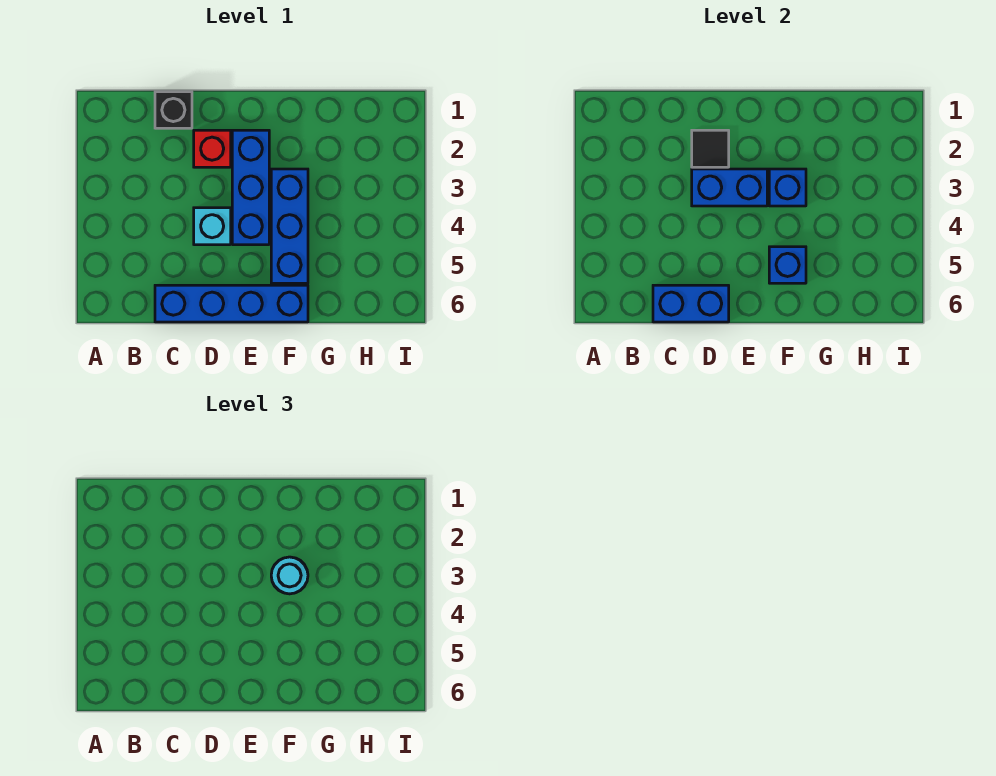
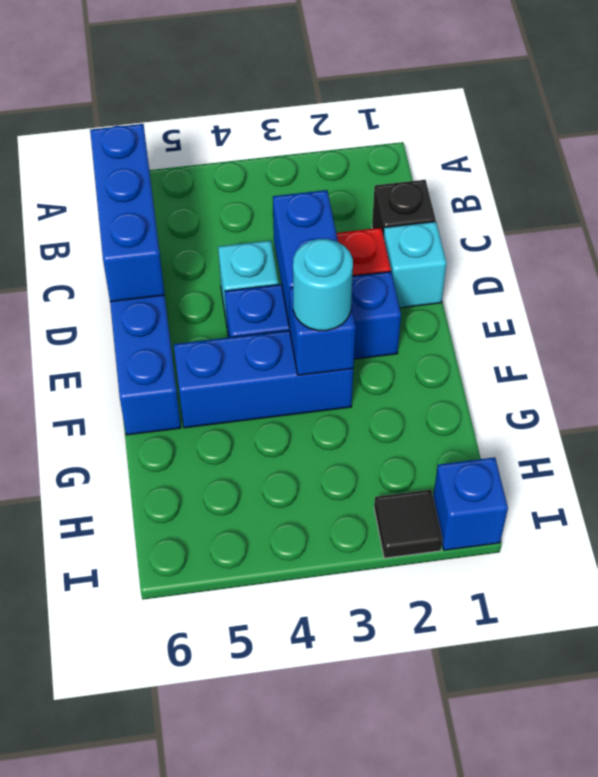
blue 1x2 brick [653,285,729,322] -> blue 1x3 brick [90,124,165,302]
none -> cyan 1x1 brick [383,222,446,308]
black 1x1 tile [692,130,729,167] -> black 1x1 tile moved to [374,490,442,558]
blue 1x1 brick [769,247,806,283] -> blue 1x1 brick moved to [433,457,508,550]

